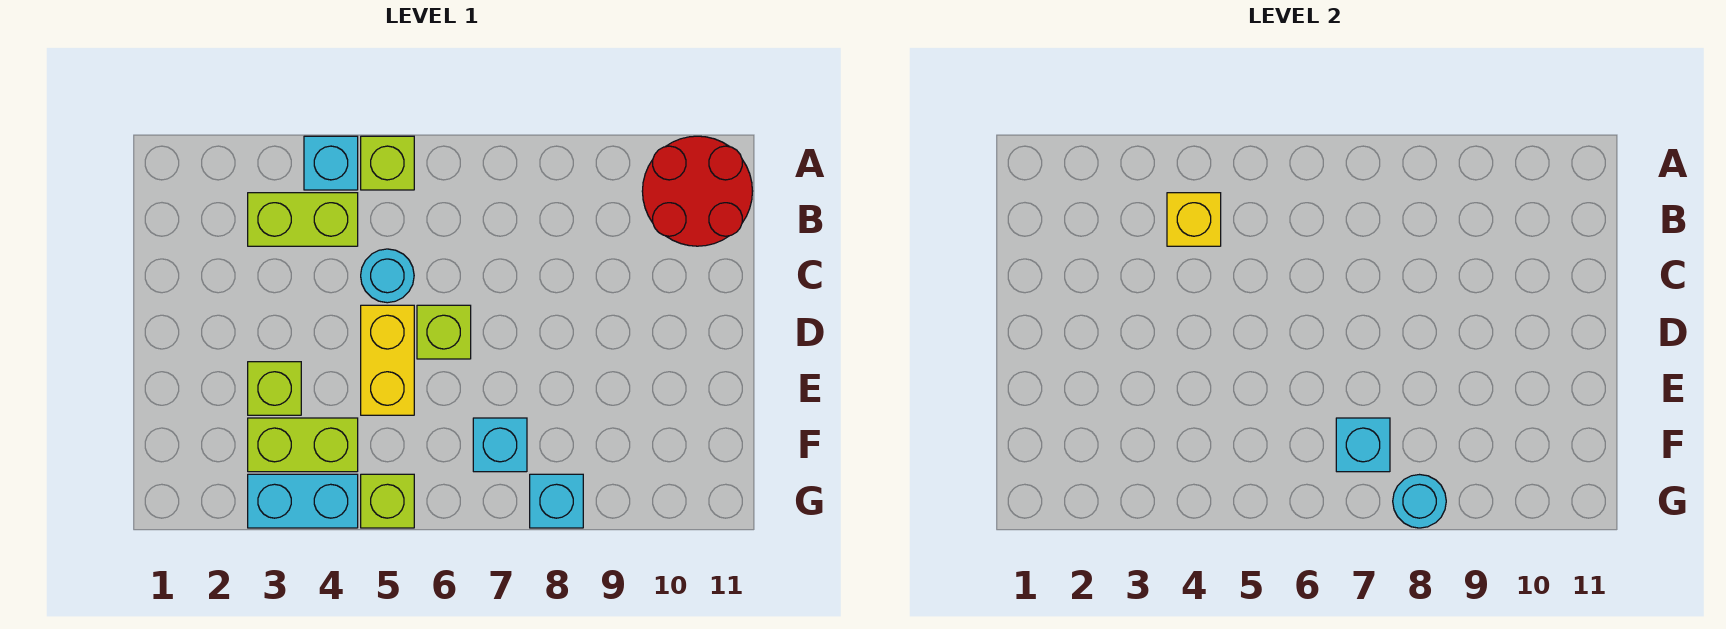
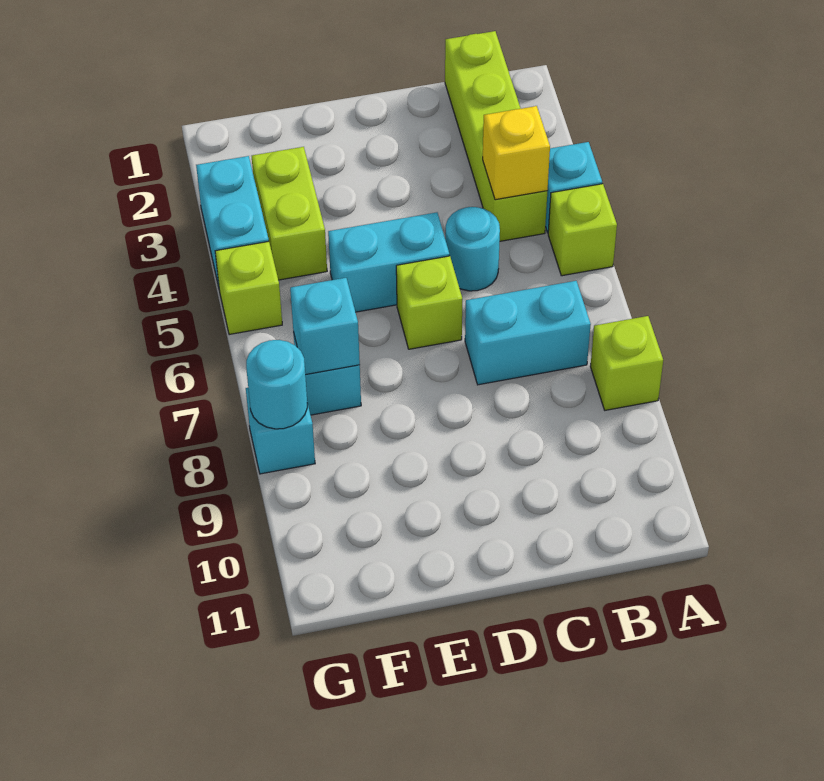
red 2x2 round brick [642,136,752,246] -> none
lime 1x2 brick [248,193,358,246] -> lime 1x4 brick [445,31,547,241]
none -> cyan 1x2 brick [465,281,591,385]
yellow 1x2 brick [361,305,414,415] -> cyan 1x2 brick [328,212,449,312]
lime 1x1 brick [248,362,301,415] -> lime 1x1 brick moved to [590,316,663,410]

